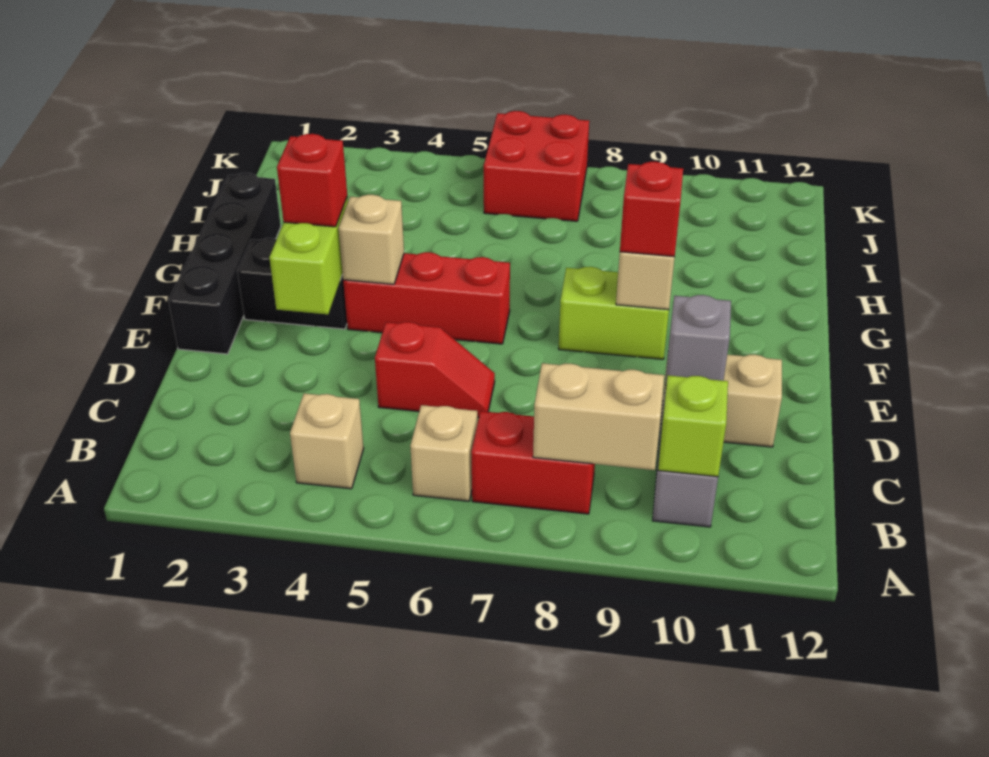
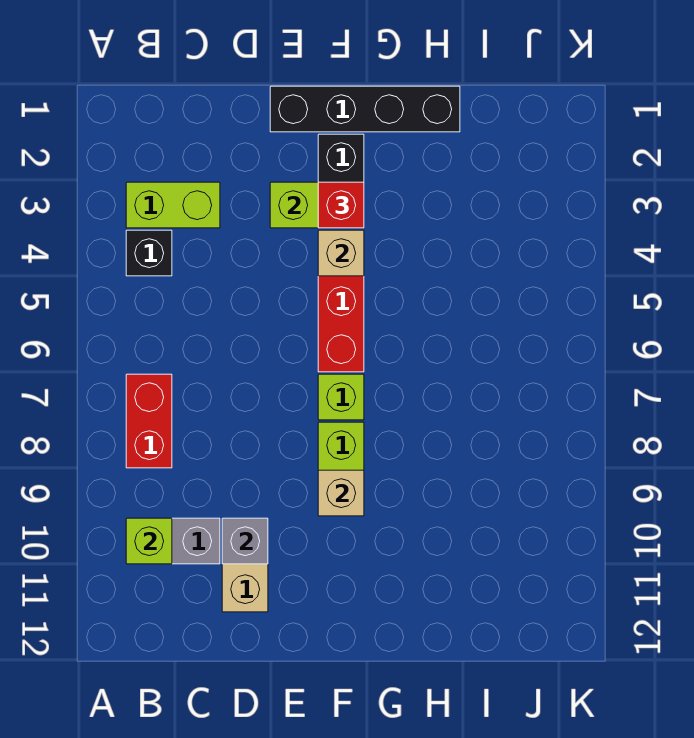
none -> lime 1x2 brick [126,182,220,228]
tan 1x1 brick [290,393,364,489] -> black 1x1 brick [126,230,172,276]
tan 1x1 brick [410,405,478,501] -> none
tan 1x2 brick [533,363,664,470] -> none
red 1x2 slope [375,322,495,417] -> none
none -> lime 1x1 brick [318,374,364,420]
red 1x1 brick [620,162,683,257] -> none
red 2x2 brick [484,111,589,221] -> none

